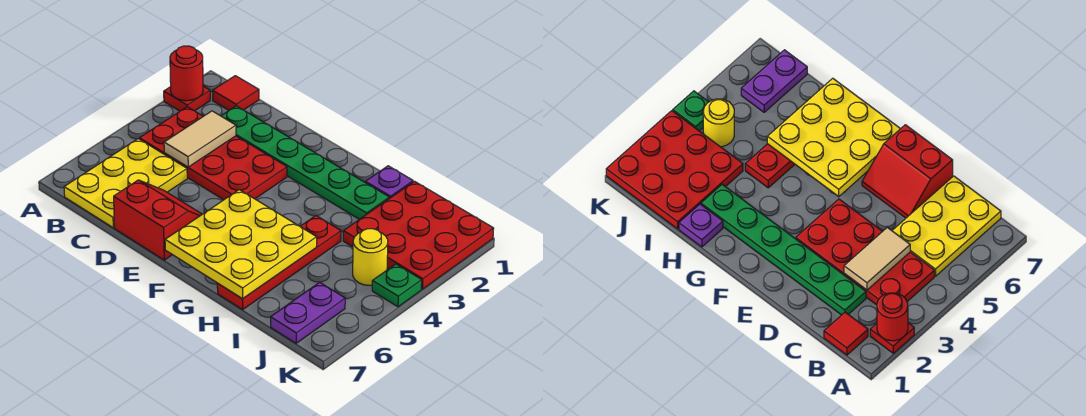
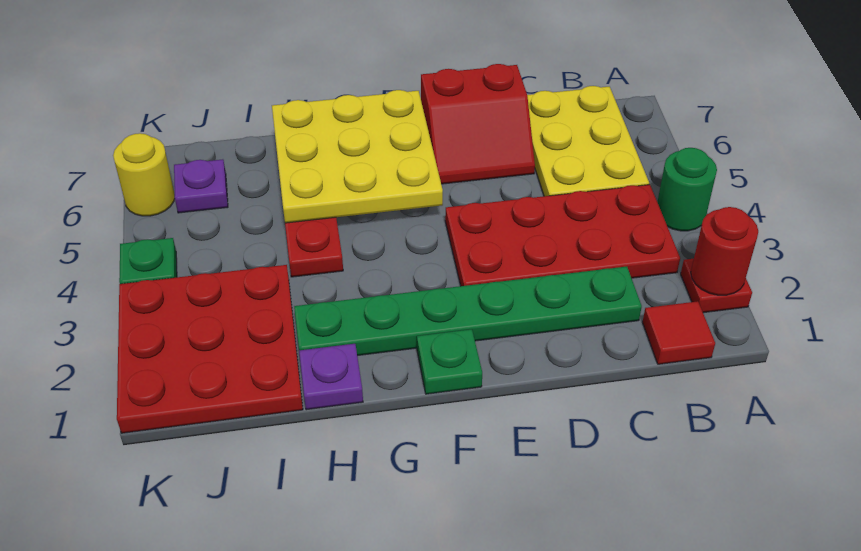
none -> green 1x1 round brick [657,148,717,231]
tan 1x2 tile [164,111,236,167] -> none
none -> green 1x1 plate [417,329,482,394]
yellow 1x1 round brick [353,229,388,285] -> yellow 1x1 round brick moved to [113,133,175,216]
purple 1x2 plate [271,282,345,343] -> purple 1x1 plate [174,159,228,213]

